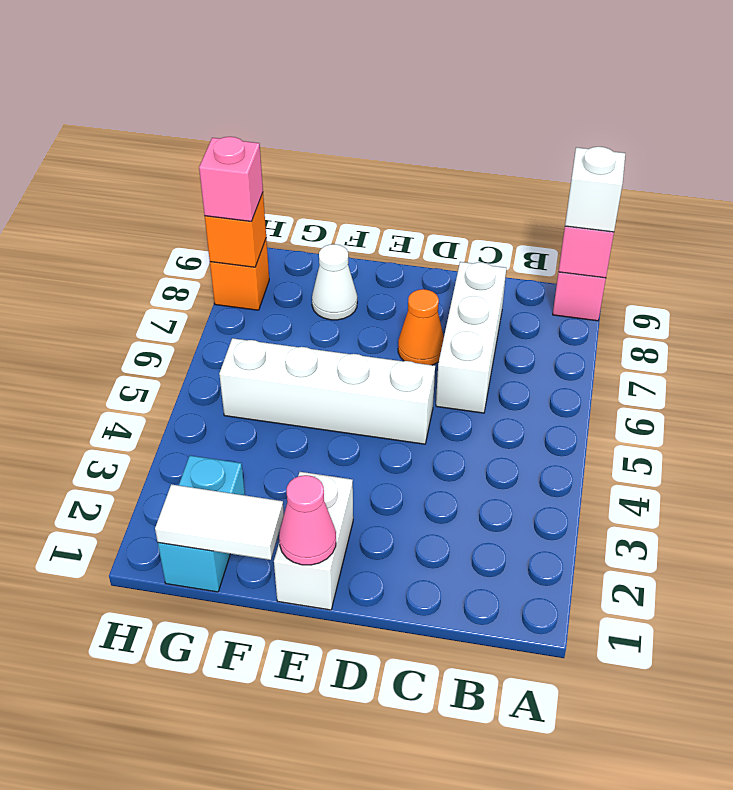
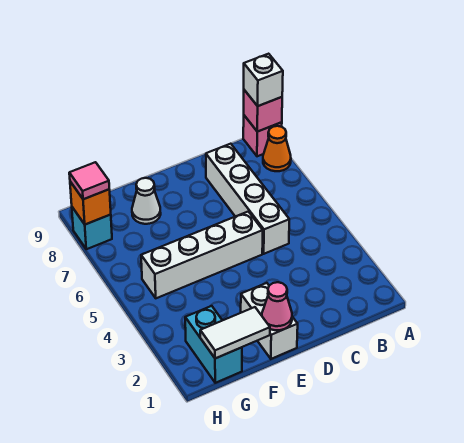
white 1x3 brick [436,262,506,413] -> white 1x4 brick [206,144,289,254]
orange 1x1 cone [398,289,444,365] -> orange 1x1 cone moved to [263,126,291,171]
orange 1x1 brick [210,240,269,310] -> cyan 1x1 brick [72,207,112,249]
pink 1x1 brick [199,137,263,222] -> pink 1x1 tile [69,162,109,199]

